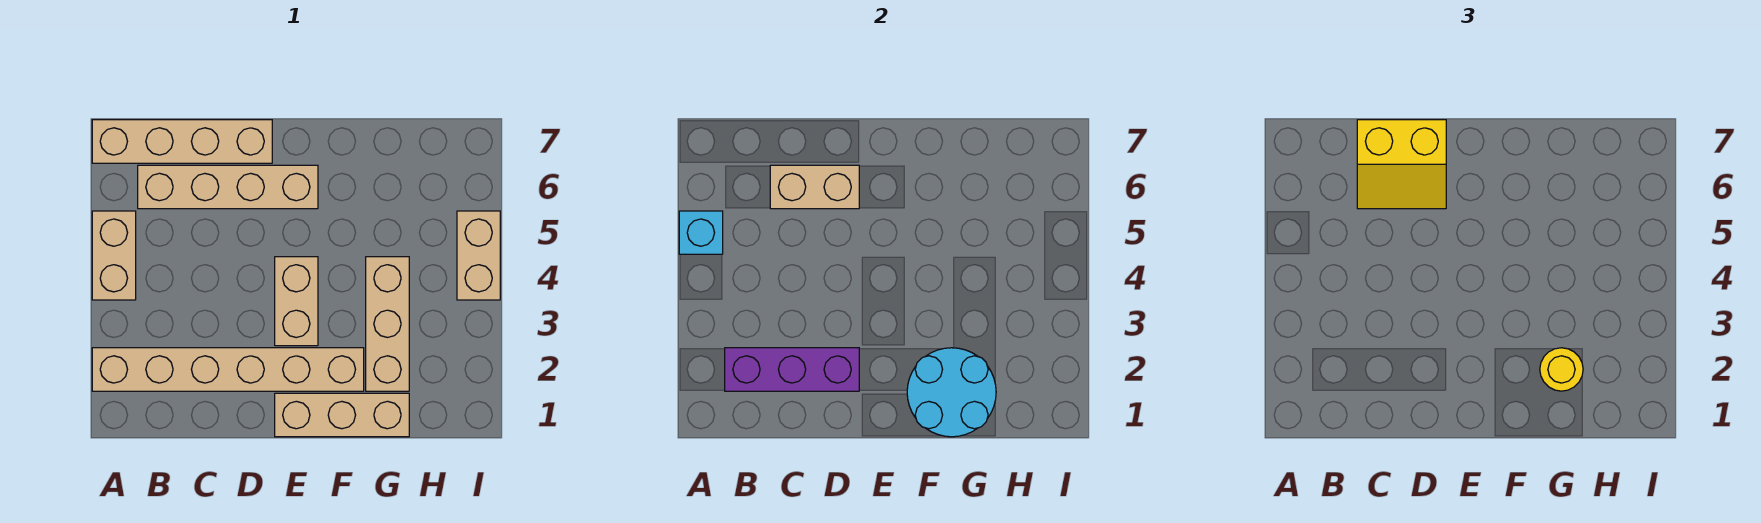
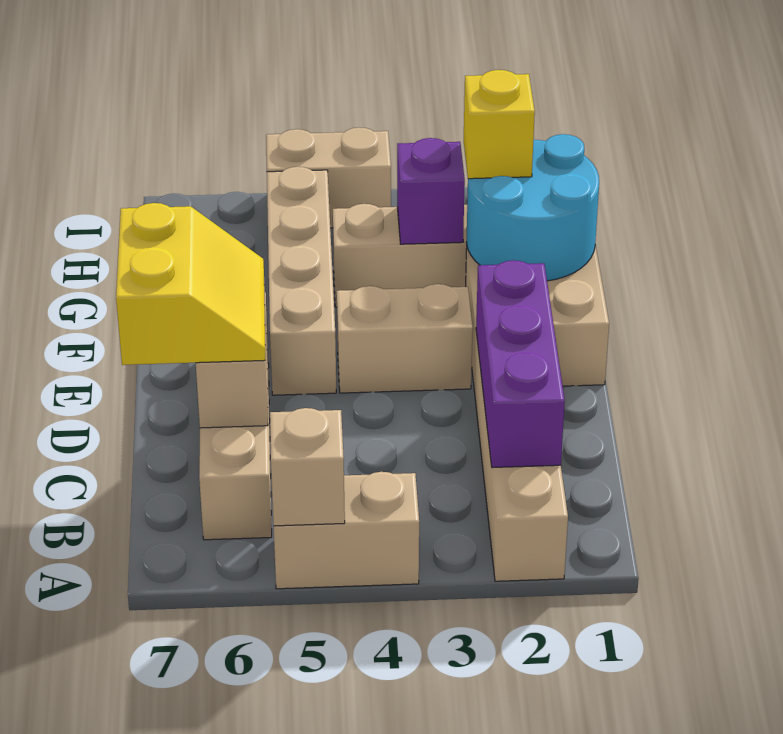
cyan 1x1 brick [679,211,723,254] -> tan 1x1 brick [270,408,345,526]
tan 1x4 brick [92,120,272,163] -> tan 1x4 brick moved to [267,167,336,395]
yellow 1x1 round brick [1540,348,1583,391] -> yellow 1x1 brick [464,70,535,179]
none -> purple 1x1 brick [397,138,465,244]

